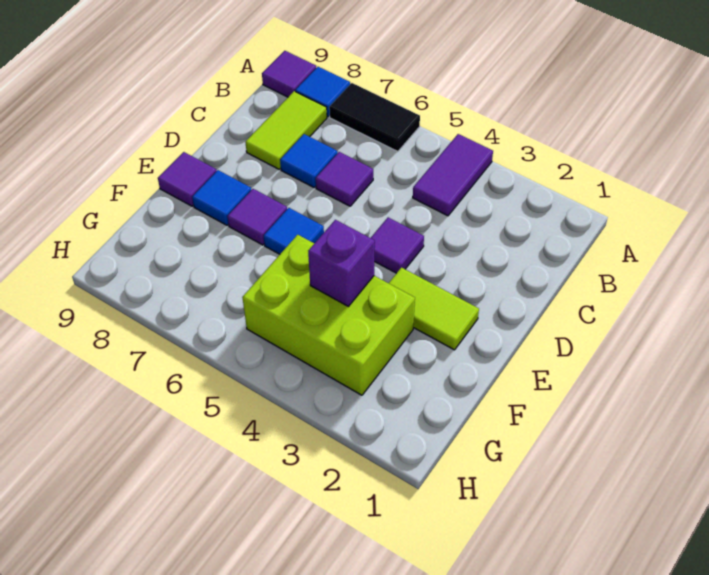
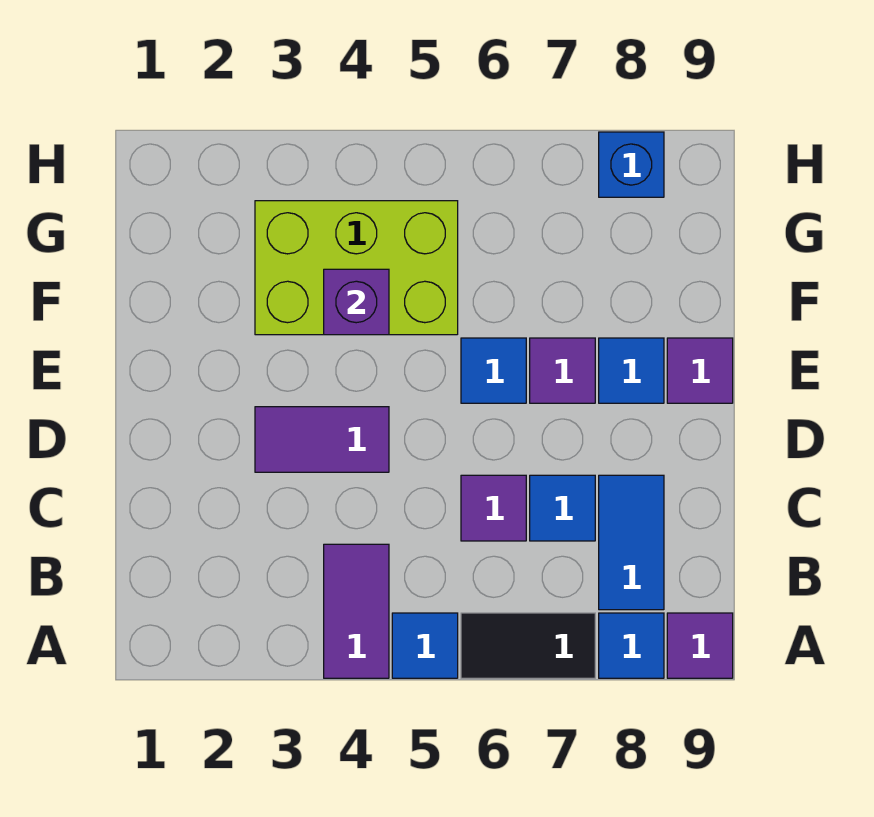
none -> blue 1x1 tile [392,613,458,678]
lime 1x2 tile [245,91,327,169] -> blue 1x2 tile [599,475,664,610]
purple 1x1 tile [371,217,424,273] -> purple 1x2 tile [255,407,389,472]
lime 1x2 tile [389,268,479,350] -> none
none -> blue 1x1 brick [599,132,664,197]

